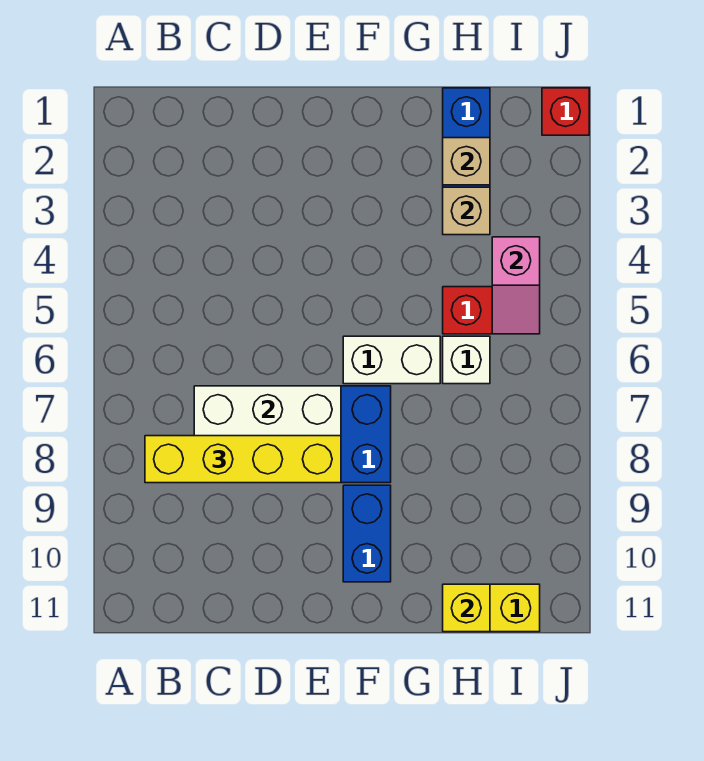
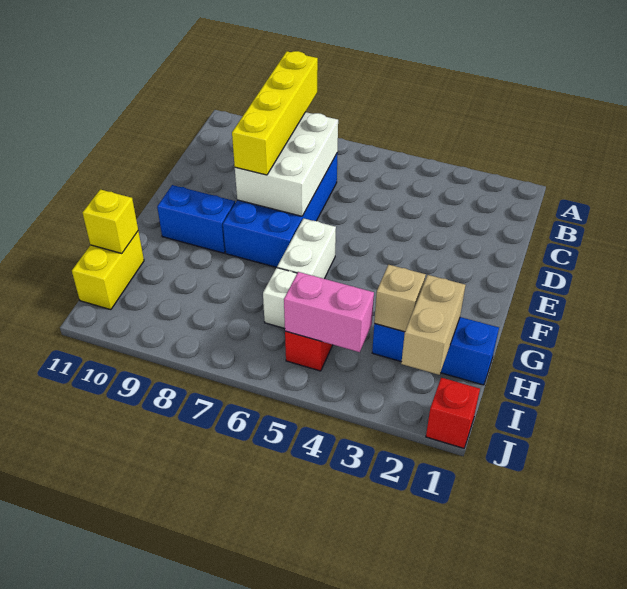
tan 1x1 brick [443,138,490,185] -> tan 1x2 brick [401,275,465,375]
pink 1x2 slope [492,237,540,334] -> pink 1x2 brick [284,272,374,352]

